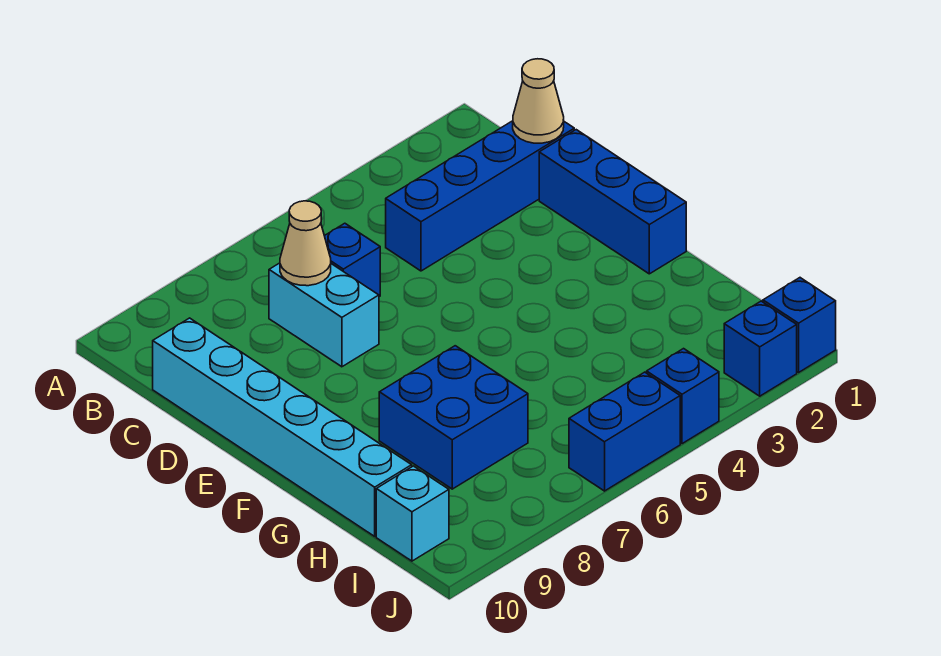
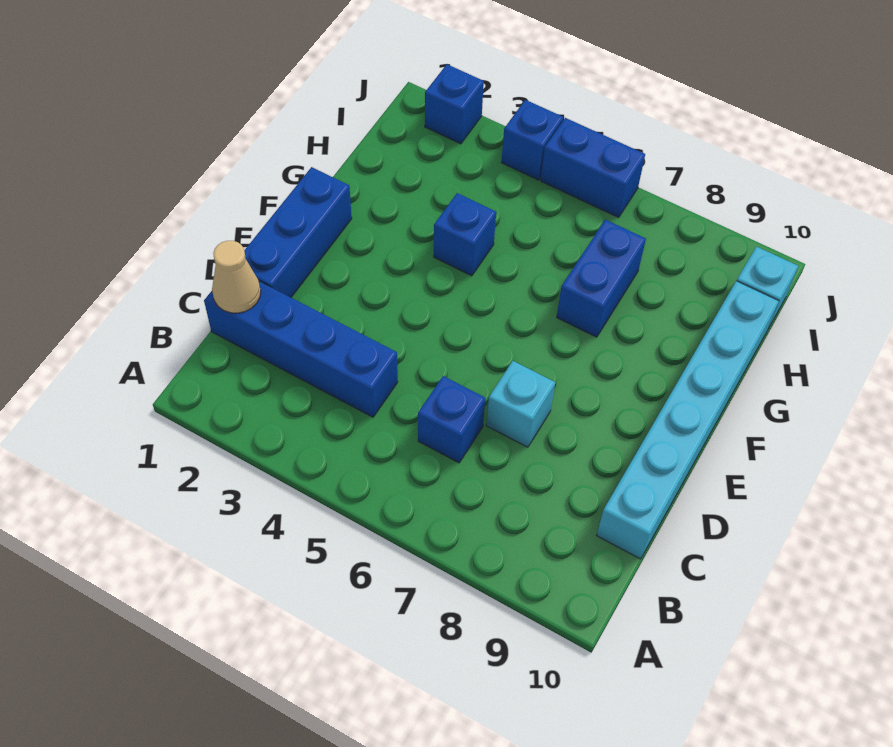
cyan 1x2 brick [269,263,379,367] -> cyan 1x1 brick [486,361,555,447]
tan 1x1 cone [280,201,331,286] -> none
blue 2x2 brick [379,346,528,489] -> blue 1x2 brick [557,220,646,337]
blue 1x1 brick [763,278,836,372] -> blue 1x1 brick moved to [434,193,496,276]

